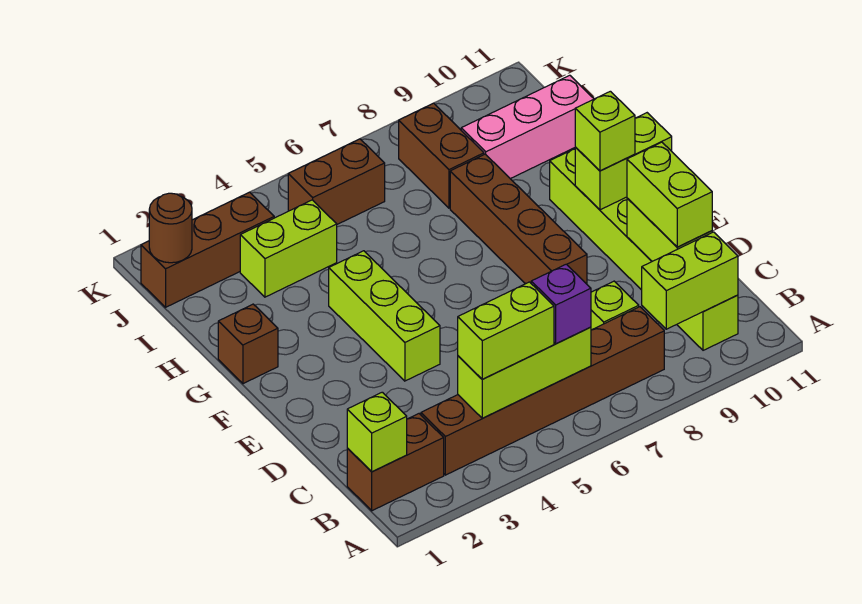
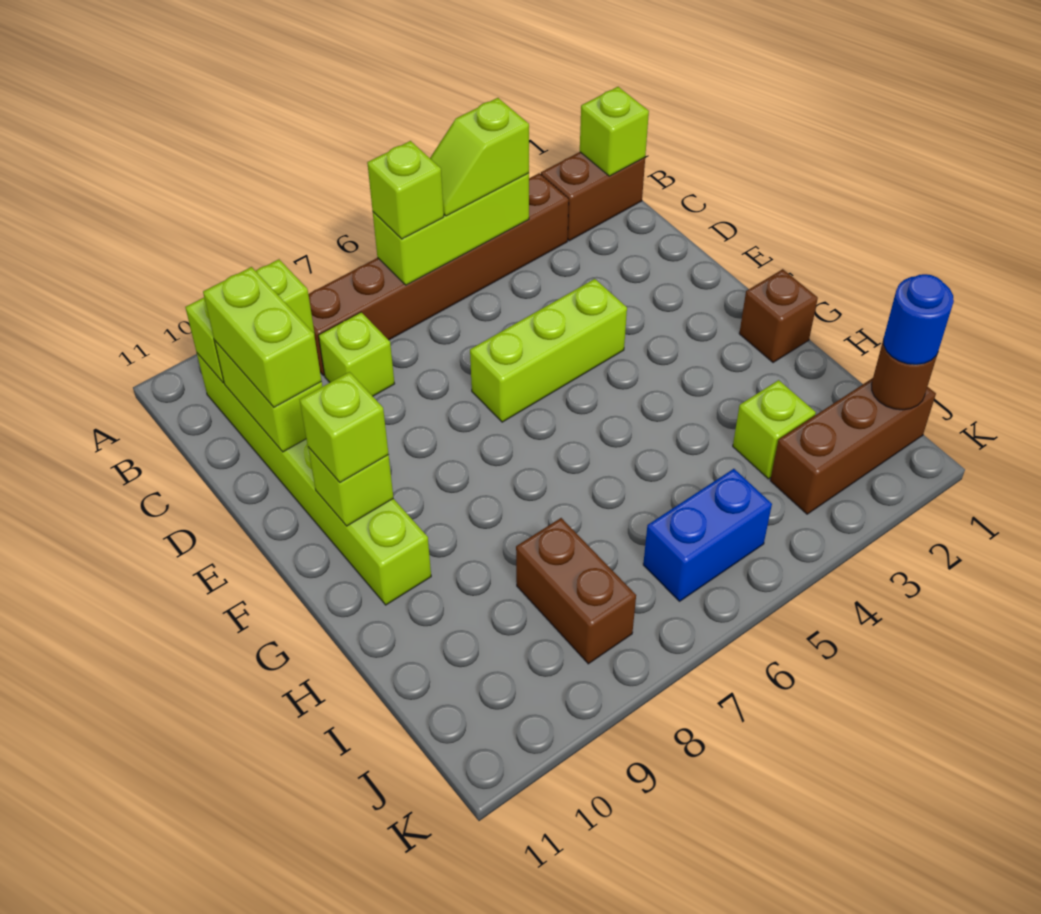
lime 1x2 brick [458,282,554,379] -> lime 1x2 slope [430,98,529,216]
purple 1x1 brick [531,264,591,344] -> lime 1x1 brick [367,141,444,239]
lime 1x3 brick [329,251,440,381] -> lime 1x3 brick turned to [470,279,627,422]
brown 1x4 brick [450,154,587,284] -> none
lime 1x2 brick [575,113,672,210] -> lime 1x1 brick [308,447,393,526]
lime 1x2 brick [240,200,337,297] -> lime 1x1 brick [733,380,816,479]
pink 1x3 brick [461,75,594,179] -> none
none -> blue 1x1 round brick [883,274,954,365]
brown 1x2 brick [288,139,385,224] -> blue 1x2 brick [643,469,772,601]

